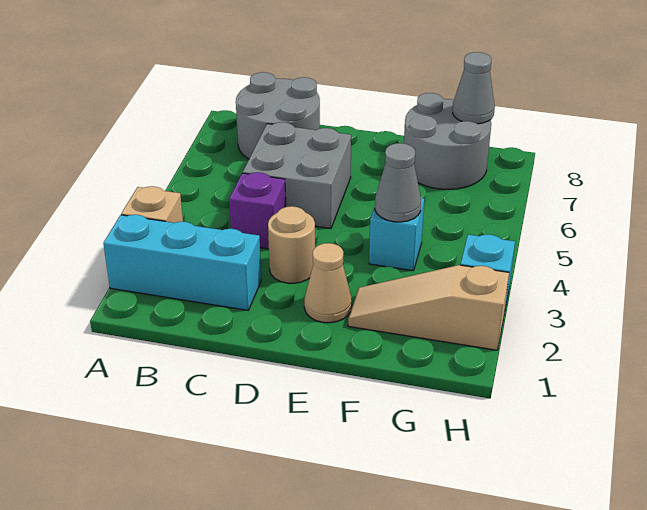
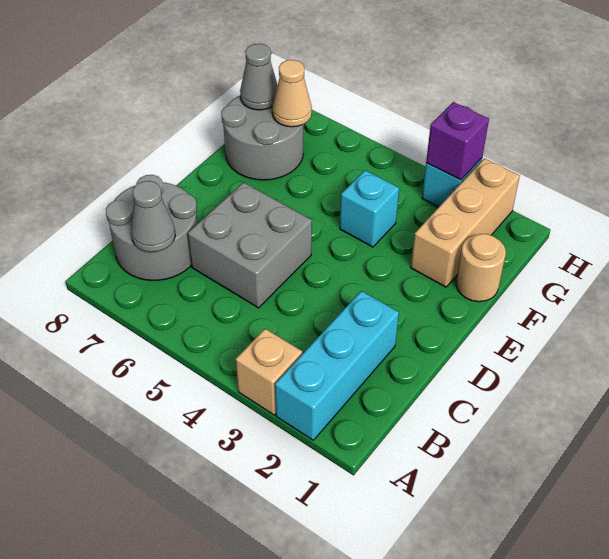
purple 1x1 brick [229,172,286,249] -> purple 1x1 brick moved to [426,102,489,180]
tan 1x1 round brick [268,206,315,283] -> tan 1x1 round brick moved to [456,234,506,302]
tan 1x1 cone [304,243,352,323] -> tan 1x1 cone moved to [272,60,312,127]
tan 1x3 slope [348,265,509,350] -> tan 1x3 brick [411,158,520,287]
grey 1x1 cone [375,143,421,222] -> grey 1x1 cone moved to [131,181,175,252]

